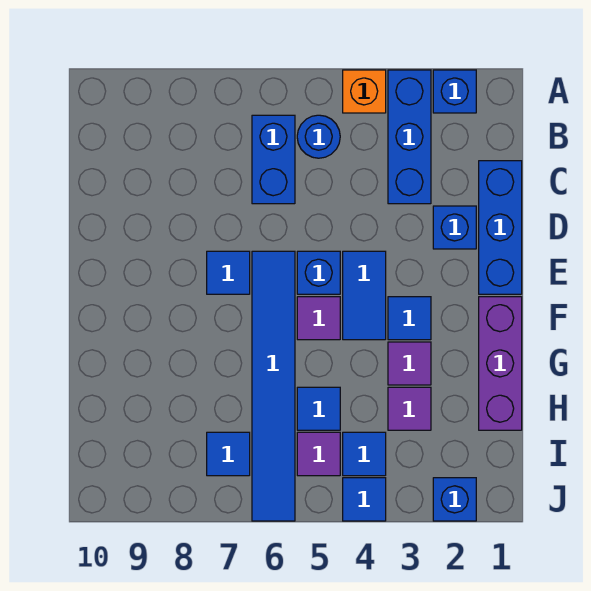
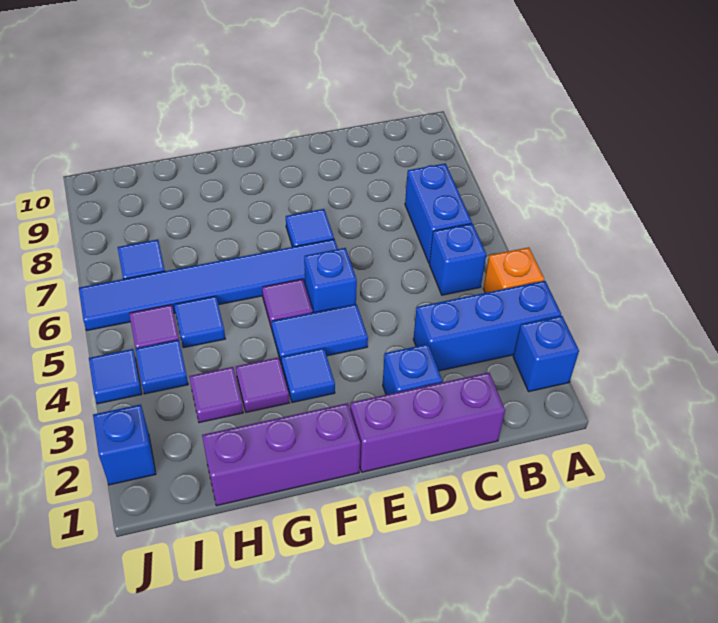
blue 1x1 round brick [297,115,340,158] -> blue 1x1 brick [429,223,486,295]
blue 1x2 brick [252,115,295,204] -> blue 1x2 brick turned to [405,163,472,263]
blue 1x3 brick [479,161,522,294] -> purple 1x3 brick [350,372,505,472]

